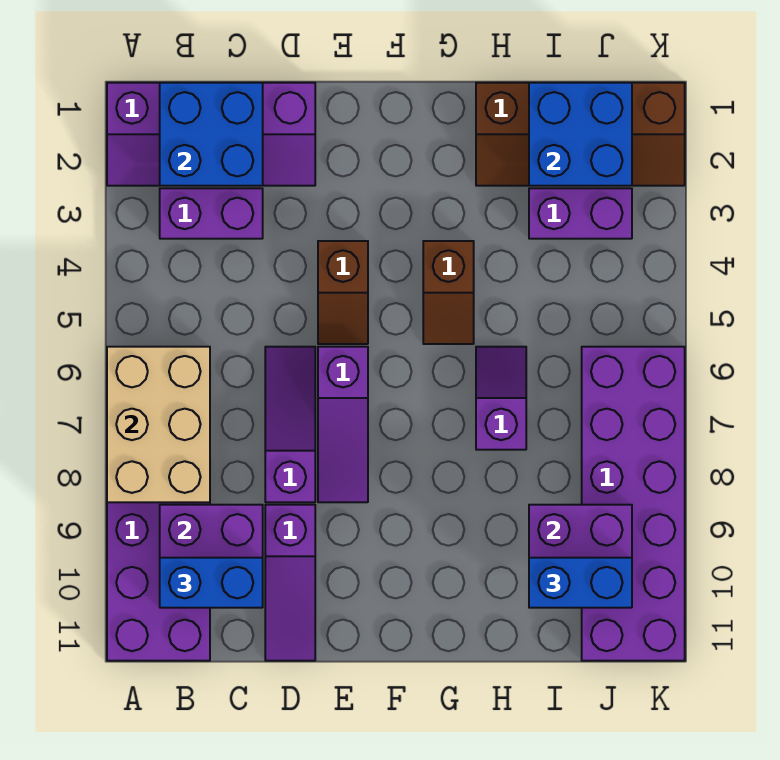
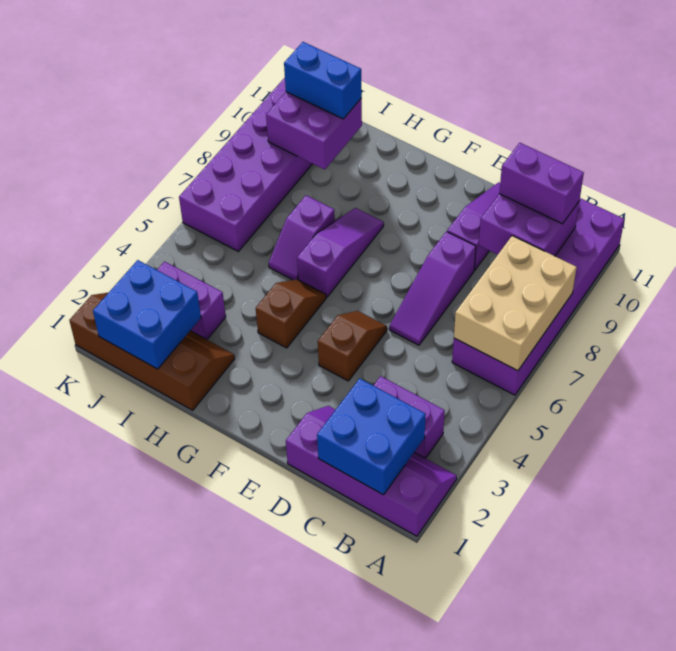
blue 1x2 brick [160,558,263,608] -> purple 1x2 brick [499,143,584,224]
purple 1x3 slope [318,347,368,502] -> purple 1x3 slope moved to [297,208,384,297]

